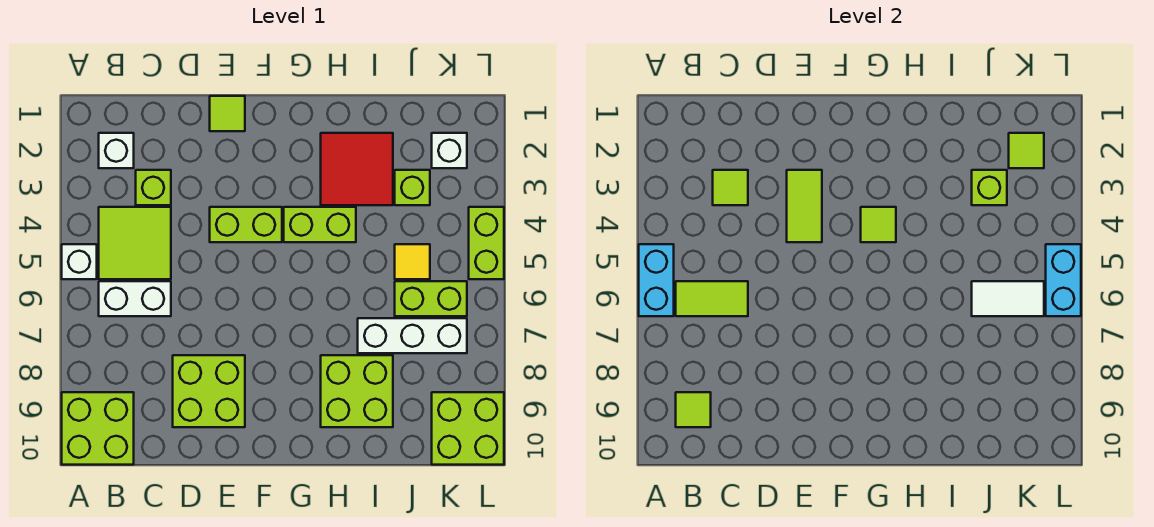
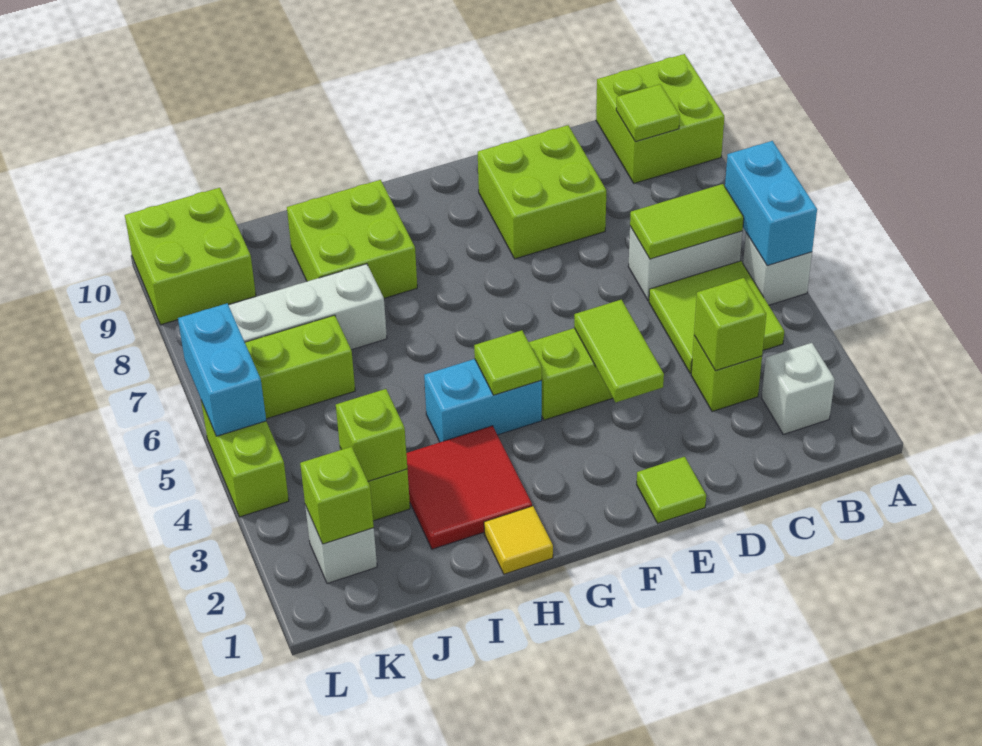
lime 1x1 tile [713,170,748,205] -> lime 1x1 brick [694,278,766,371]
lime 1x2 brick [284,207,356,242] -> cyan 1x2 brick [424,359,542,442]
yellow 1x1 tile [395,244,430,279] -> yellow 1x1 tile moved to [484,506,553,574]
white 1x2 tile [972,281,1044,316] -> none
lime 1x1 tile [1009,133,1044,168] -> lime 1x1 brick [300,447,374,544]

